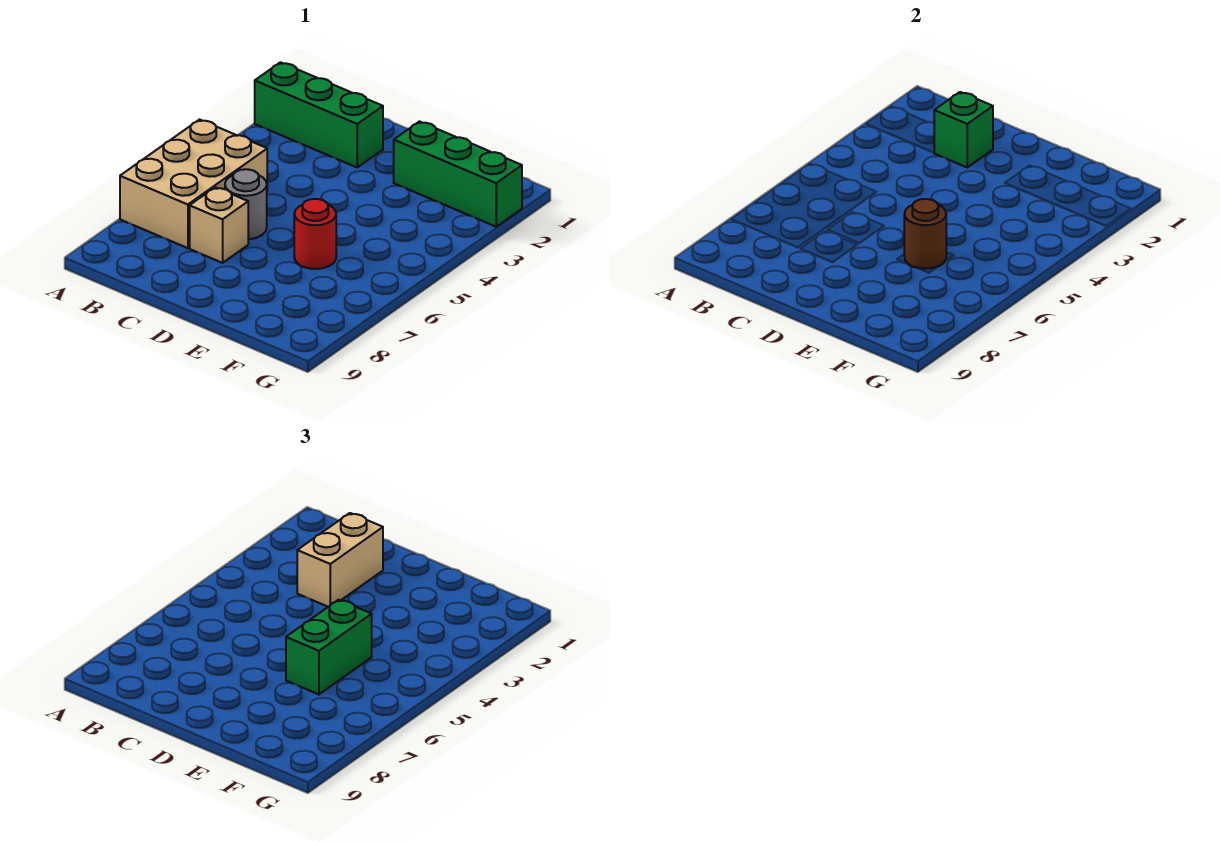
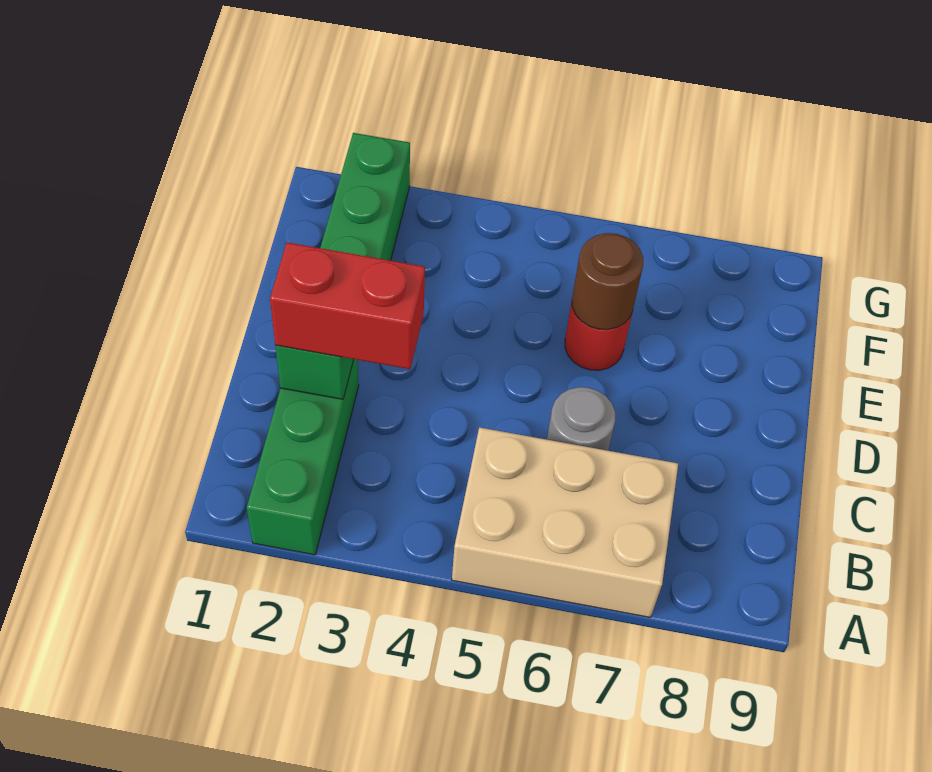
tan 1x2 brick [297,513,383,607] -> red 1x2 brick [270,242,425,369]
tan 1x1 brick [190,187,248,263] -> none
green 1x2 brick [286,600,372,694] -> none

